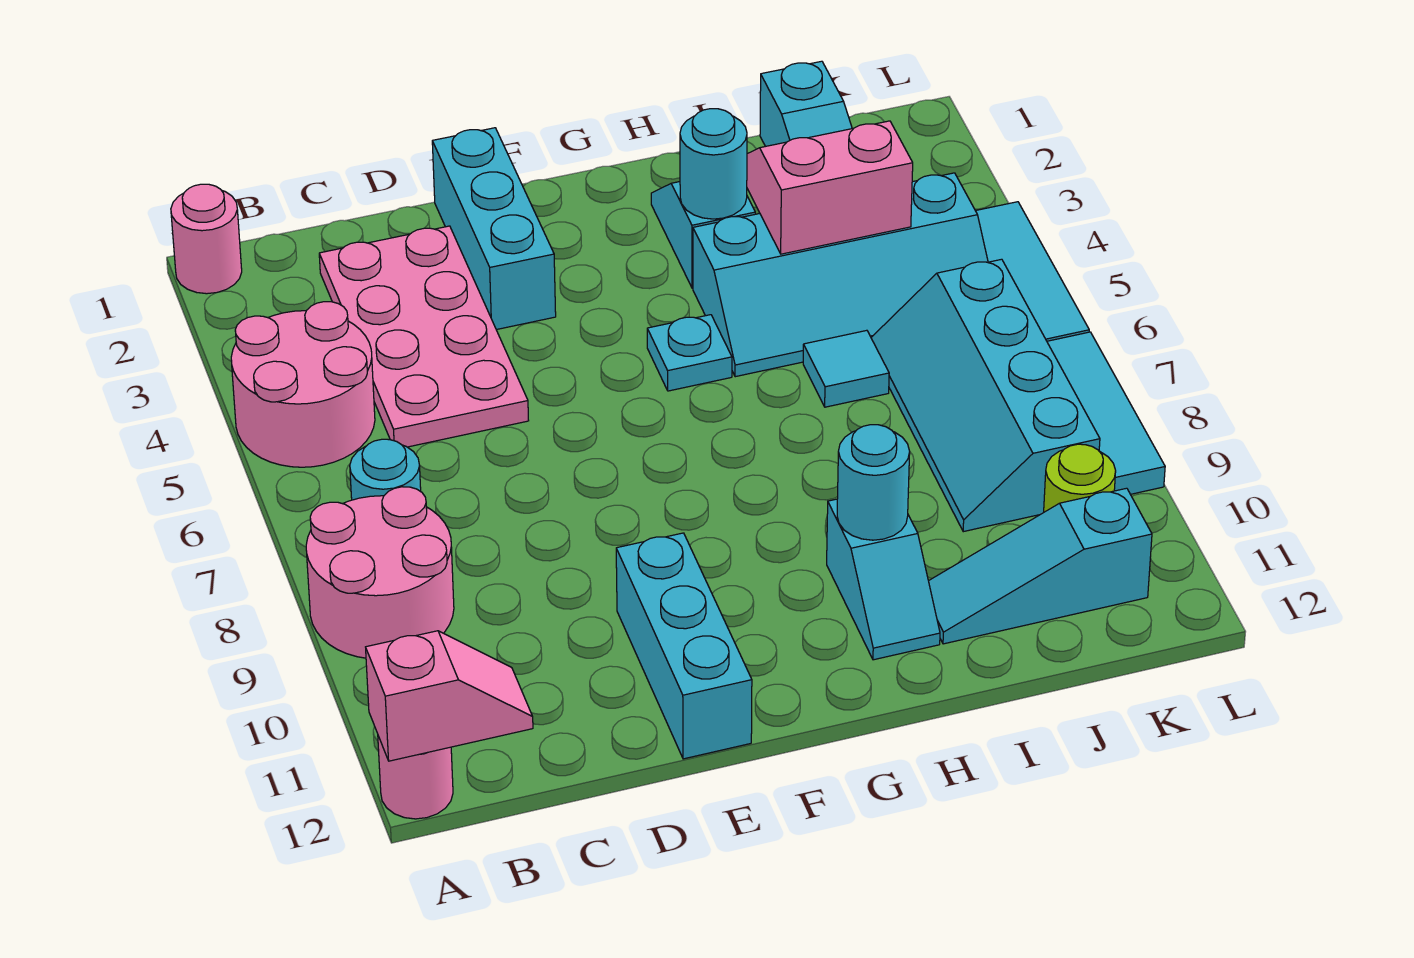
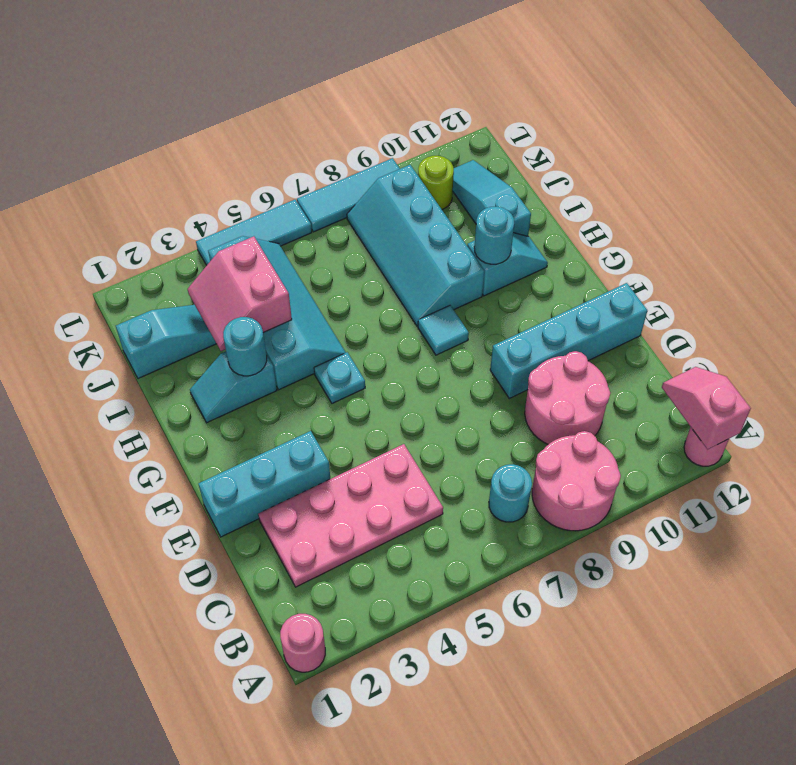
pink 2x2 round brick [231,302,375,467] -> pink 2x2 round brick moved to [525,351,610,444]
cyan 1x3 brick [616,533,752,759] -> cyan 1x4 brick [490,283,647,398]
cyan 1x1 tile [803,330,889,407] -> cyan 1x1 tile moved to [418,305,469,355]
cyan 1x3 slope [929,488,1152,644] -> cyan 1x3 slope turned to [453,160,531,236]
cyan 2x4 slope [871,259,1100,532] -> cyan 2x4 slope turned to [347,165,484,326]

